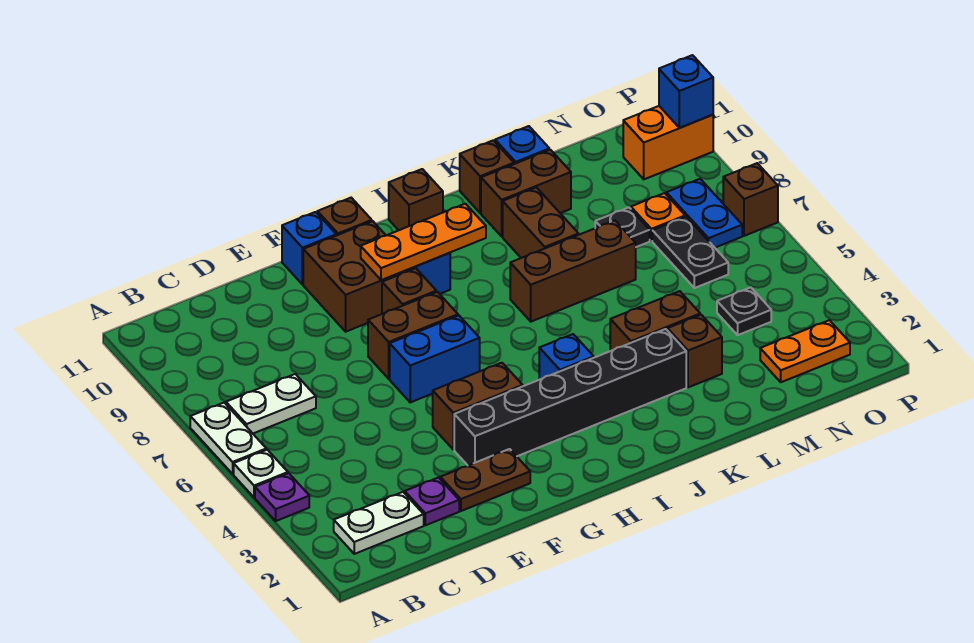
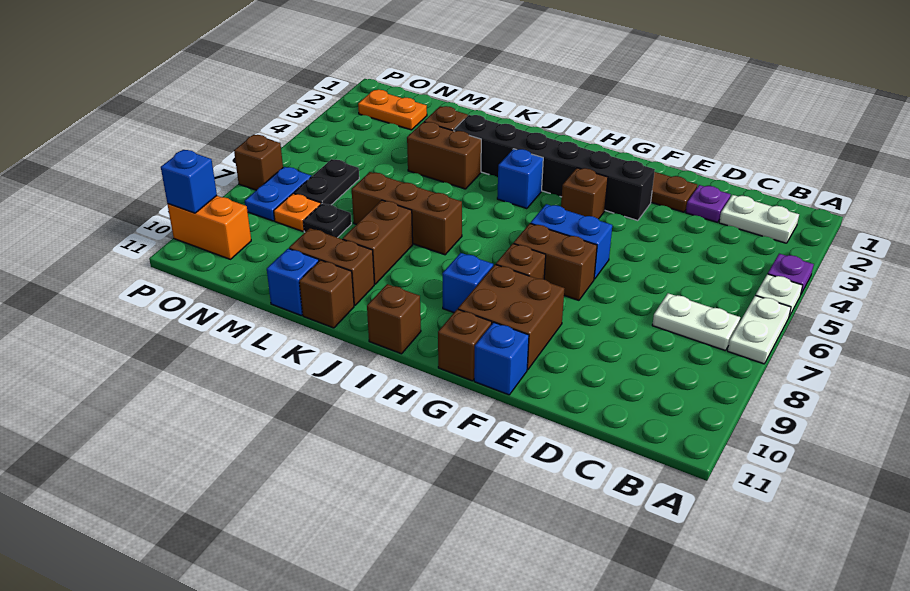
brown 1x2 brick [433,363,523,450] -> brown 1x1 brick [561,168,608,219]
orange 1x3 plate [361,204,486,280] -> none
black 1x1 plate [717,287,771,335] -> none

